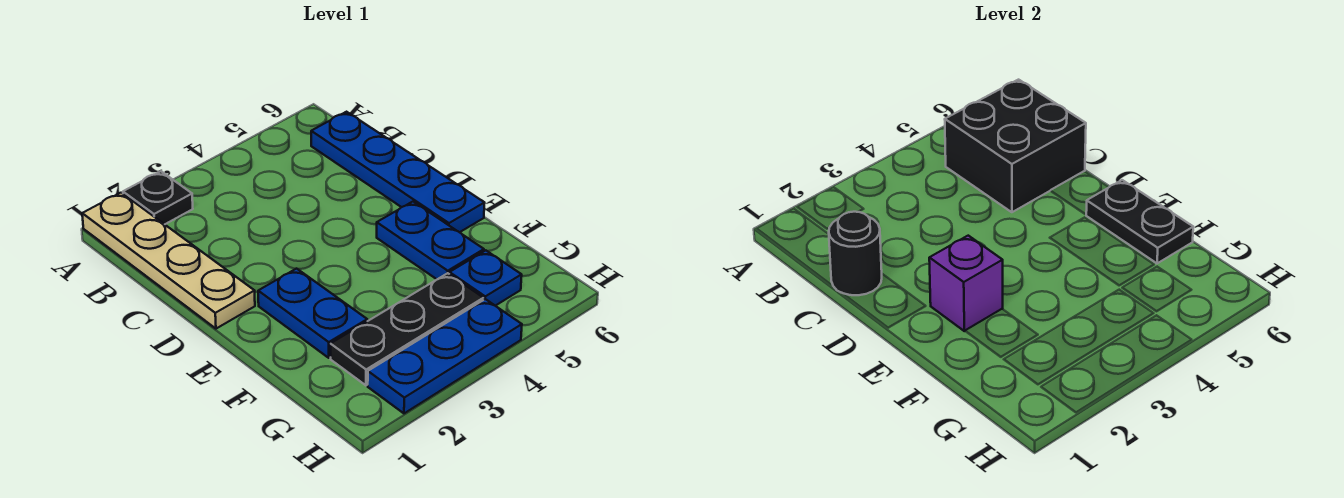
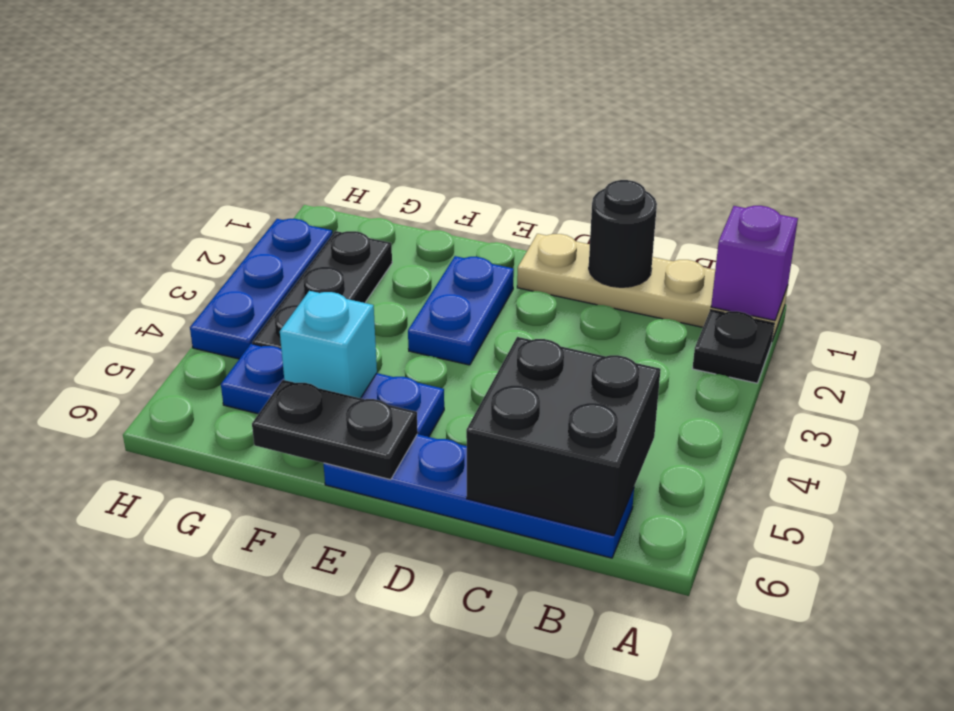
blue 1x2 plate [258,269,367,358] -> blue 1x2 plate turned to [408,256,514,365]
purple 1x1 brick [929,236,1003,331] -> purple 1x1 brick moved to [711,206,798,321]
none -> cyan 1x1 brick [280,291,377,398]

